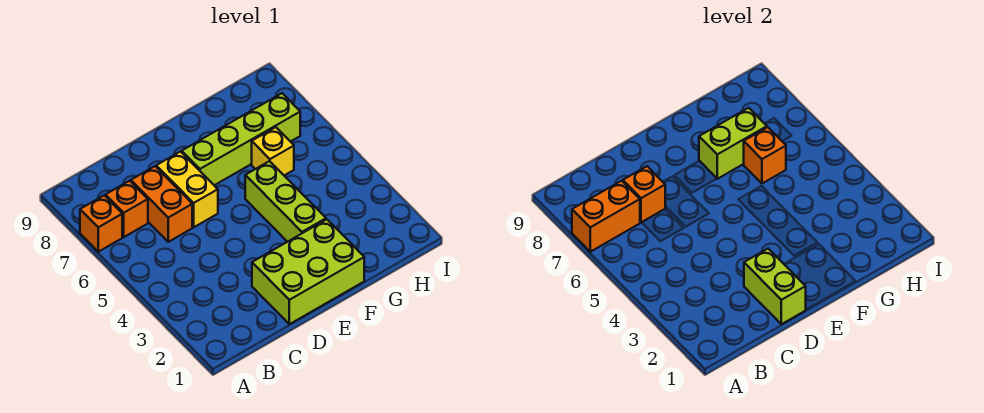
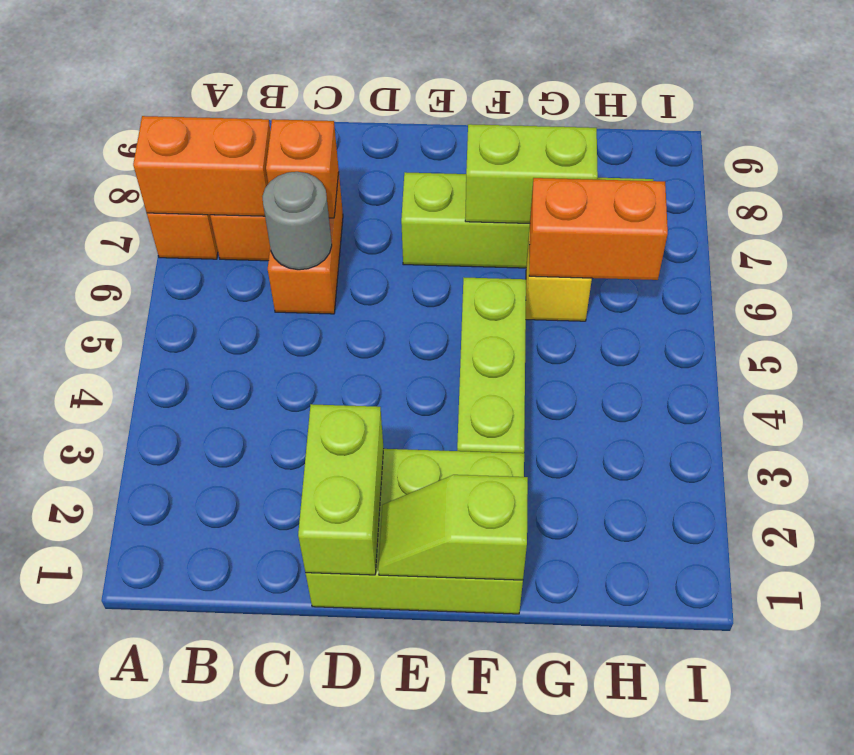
none -> grey 1x1 round brick [263,172,332,270]
yellow 1x2 brick [156,152,218,227] -> none
none -> lime 1x2 slope [378,475,528,580]
orange 1x1 brick [744,127,786,183] -> orange 1x2 brick [529,178,668,280]

